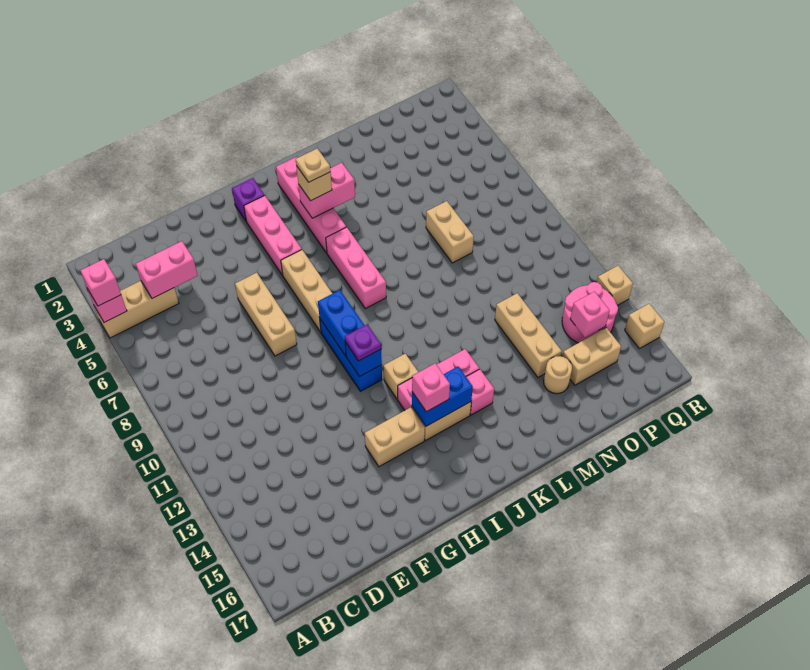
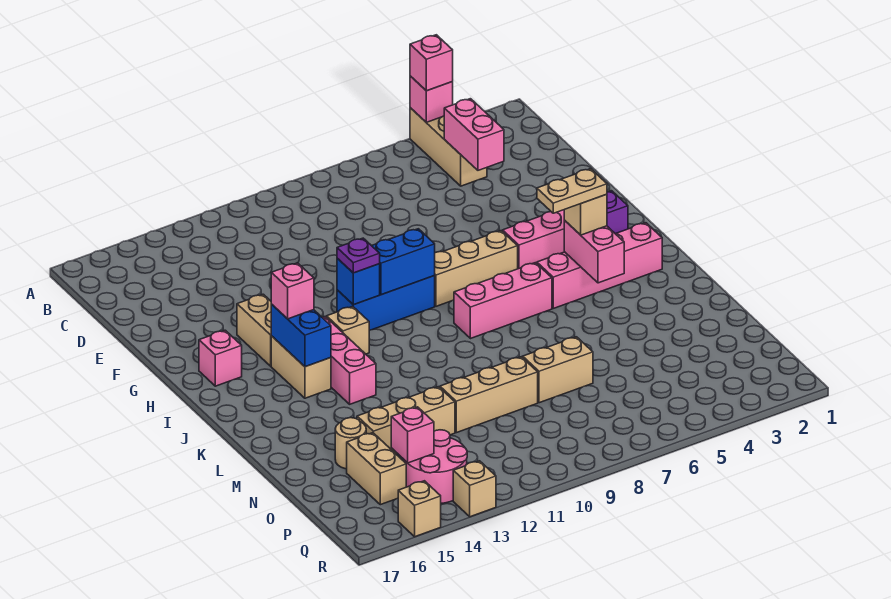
tan 1x3 brick [235,273,297,356] -> tan 1x3 brick moved to [440,357,538,433]
tan 1x1 plate [296,148,330,182] -> tan 1x2 plate [537,169,607,213]
pink 1x1 brick [466,369,494,415] -> pink 1x1 brick moved to [199,330,242,386]

